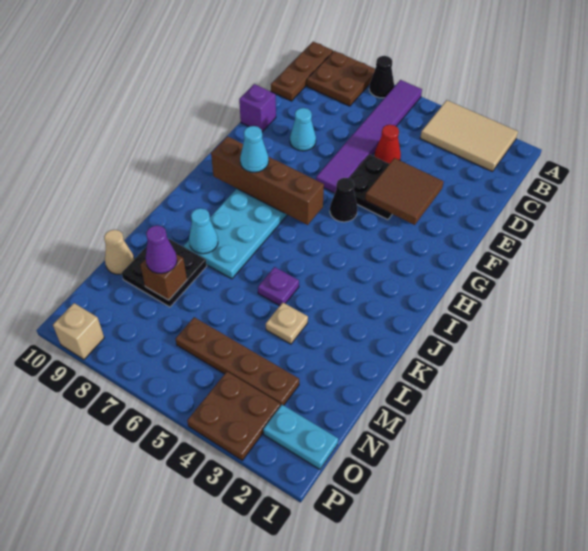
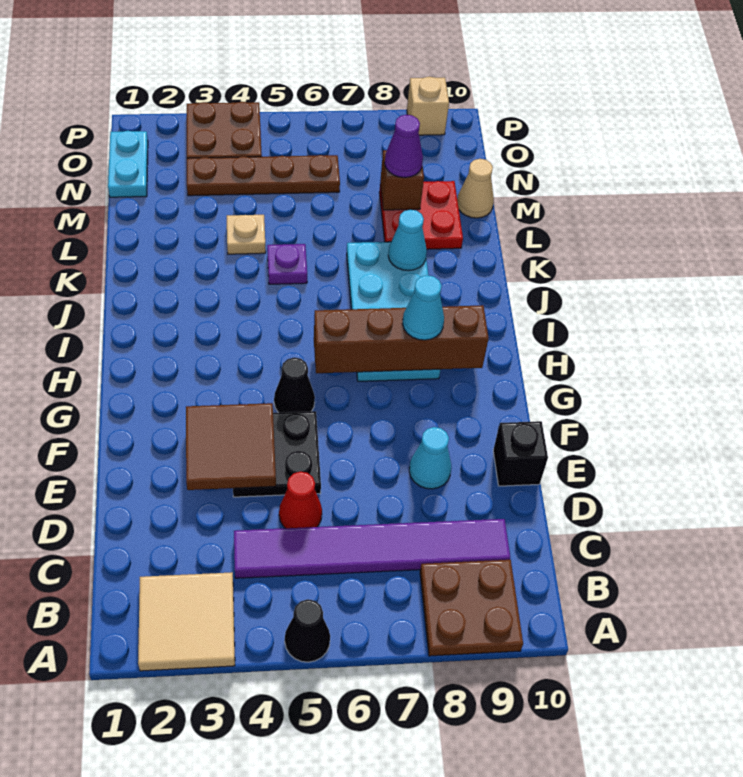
tan 2x3 tile [420,100,518,172] -> tan 2x2 tile [138,572,235,671]
purple 1x6 tile [316,80,422,193] -> purple 1x6 tile turned to [234,519,510,578]
black 1x1 cone [369,56,394,98] -> black 1x1 cone moved to [285,599,330,662]
brown 1x3 plate [271,42,333,101] -> none
purple 1x1 brick [239,84,276,132] -> black 1x1 brick [493,421,548,486]
black 2x2 plate [122,239,207,307] -> red 2x2 plate [379,181,463,249]
cyan 1x2 plate [263,405,338,469] -> cyan 1x2 plate turned to [108,131,148,197]

